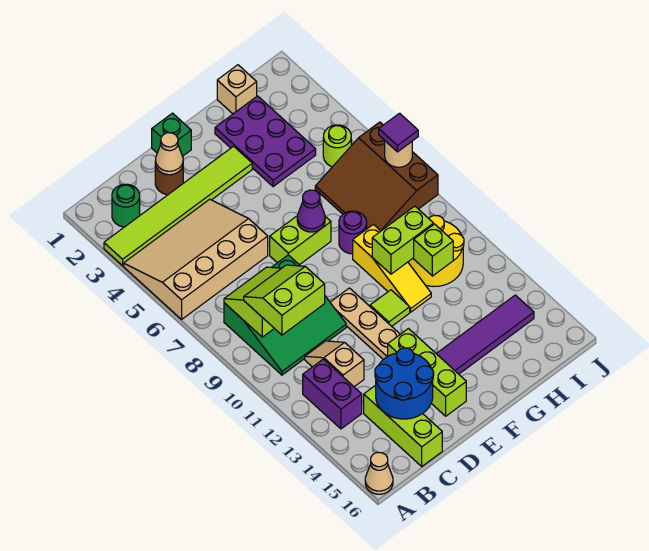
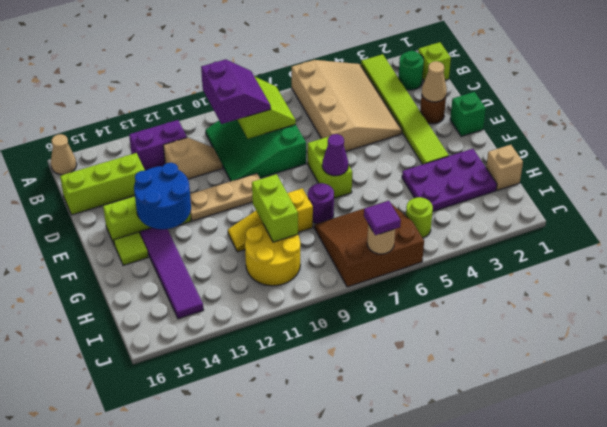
lime 2x2 slope [244,265,325,335] -> purple 2x2 slope [201,59,271,124]
blue 2x2 round brick [375,348,434,419] -> blue 2x2 round brick moved to [134,163,191,229]
lime 1x1 tile [370,290,410,326] -> lime 1x1 tile moved to [114,232,148,265]
lime 1x1 brick [414,224,453,276] -> lime 1x1 brick moved to [418,42,451,81]

